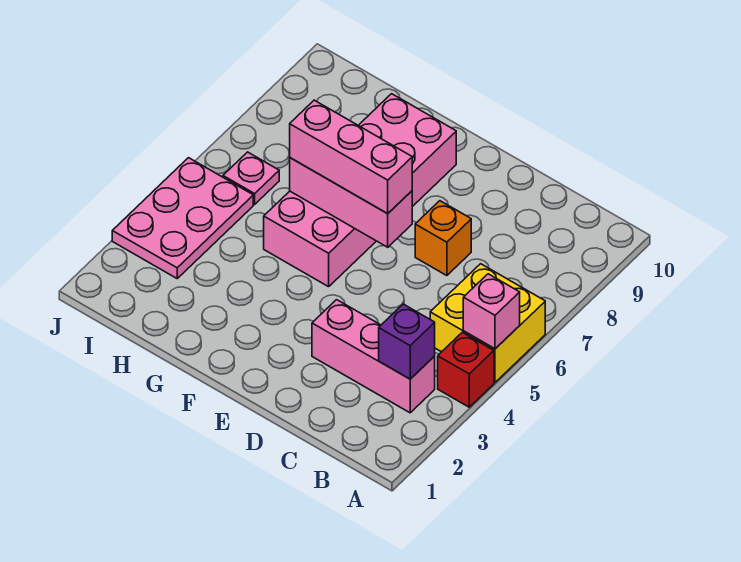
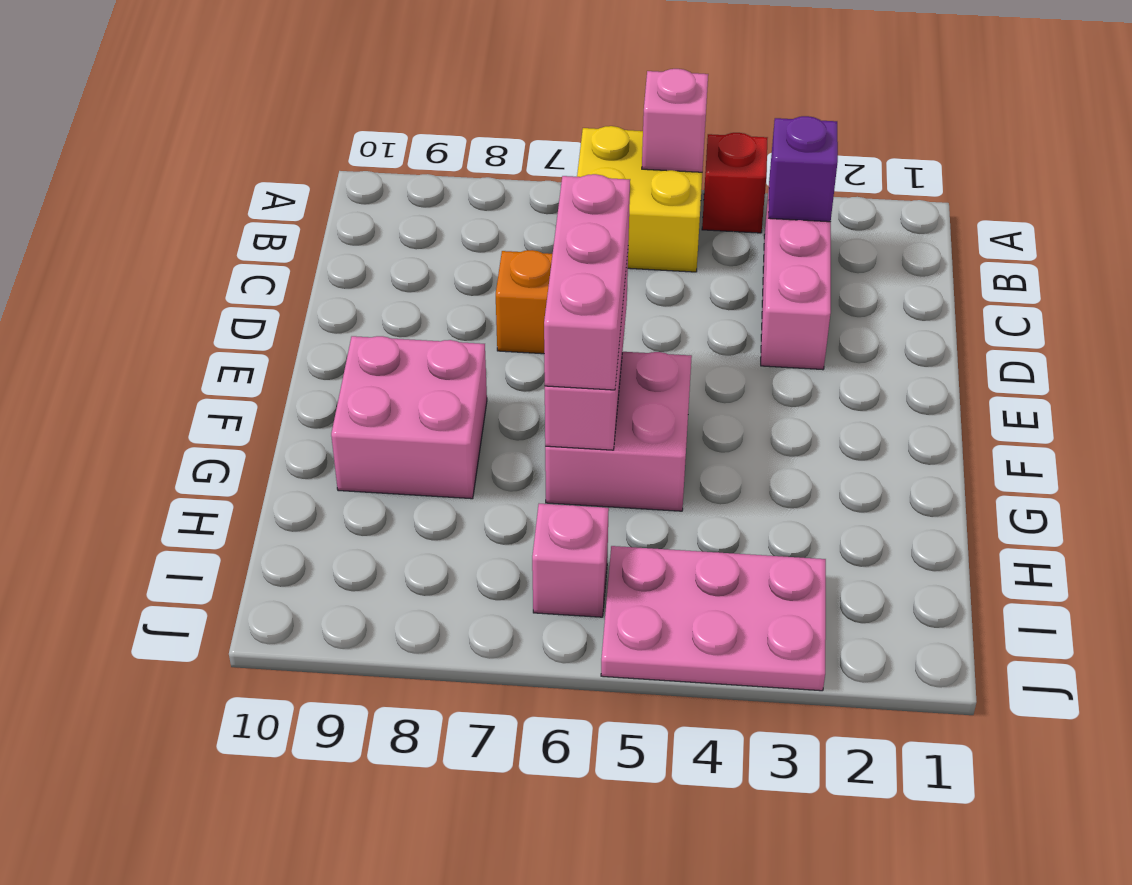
pink 1x1 plate [223,152,279,204] -> pink 1x1 brick [532,504,609,617]

